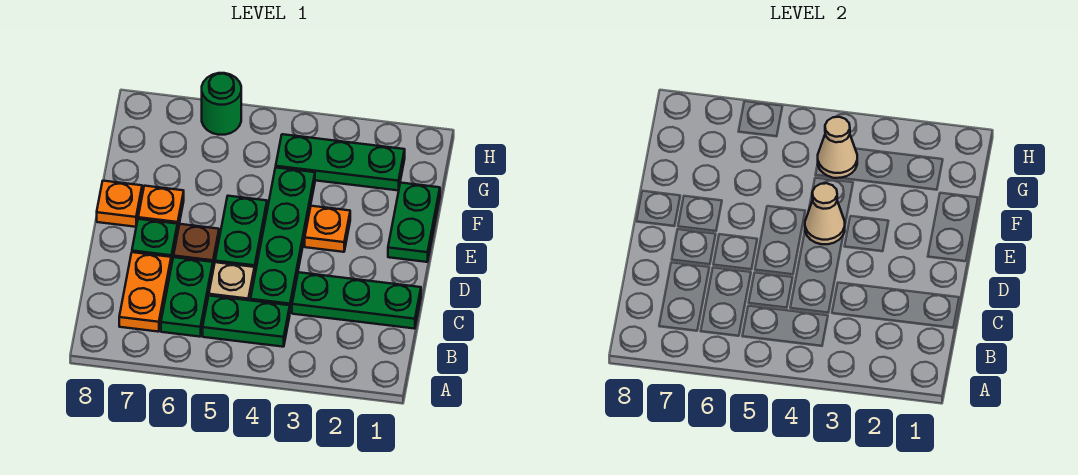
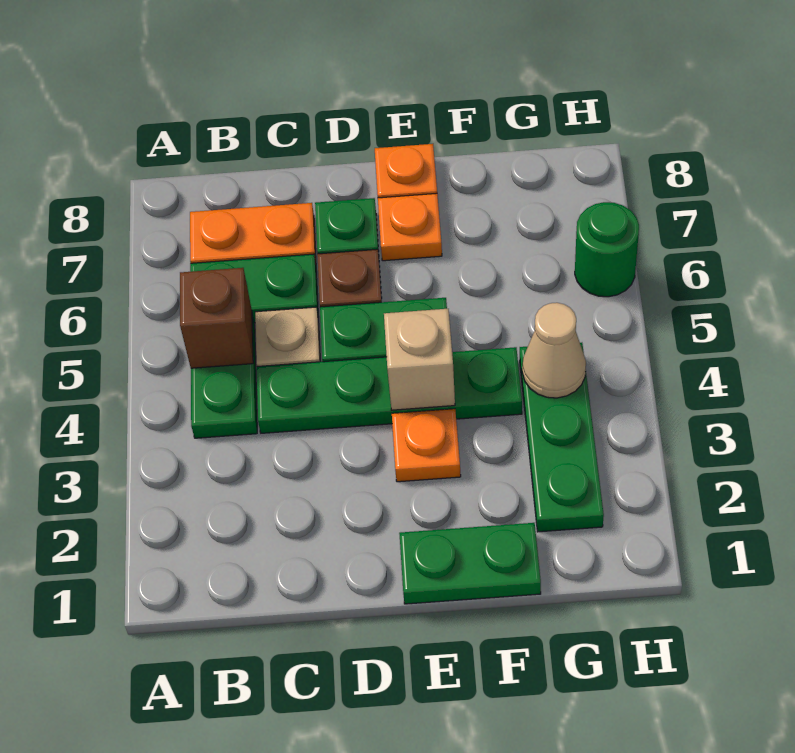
none -> brown 1x1 brick [180,268,253,368]
green 1x3 plate [292,272,421,329] -> none
tan 1x1 cone [805,183,845,244] -> tan 1x1 brick [384,309,455,410]

